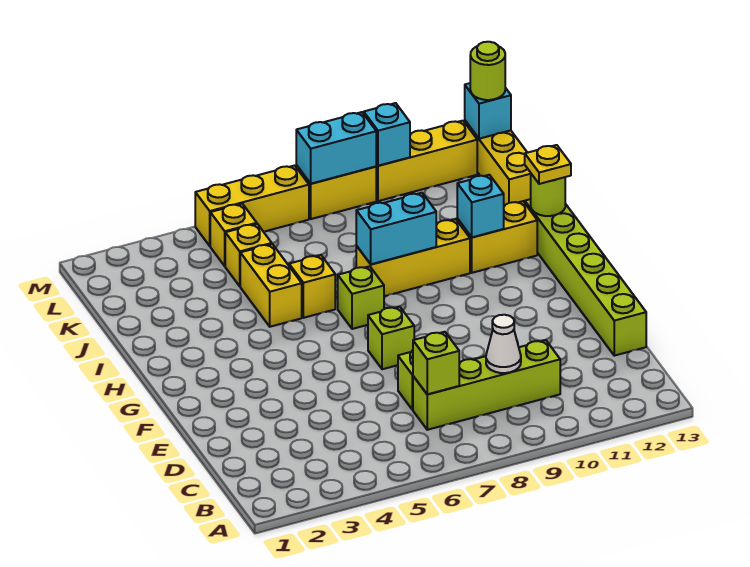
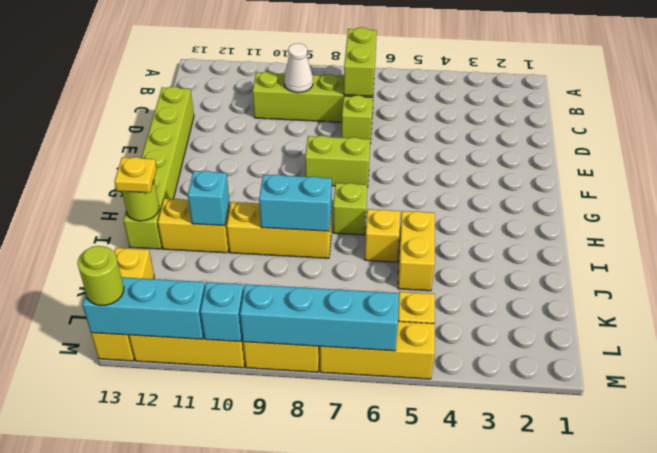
lime 1x1 brick [413,332,459,394] -> lime 1x2 brick [344,27,377,96]
lime 1x1 brick [368,307,414,369] -> lime 1x2 brick [305,136,370,187]
yellow 1x1 brick [225,224,272,286] -> none
cyan 1x2 brick [296,112,376,184] -> cyan 1x4 brick [240,284,399,351]
cyan 1x1 brick [465,83,511,139] -> cyan 1x3 brick [83,277,205,339]

